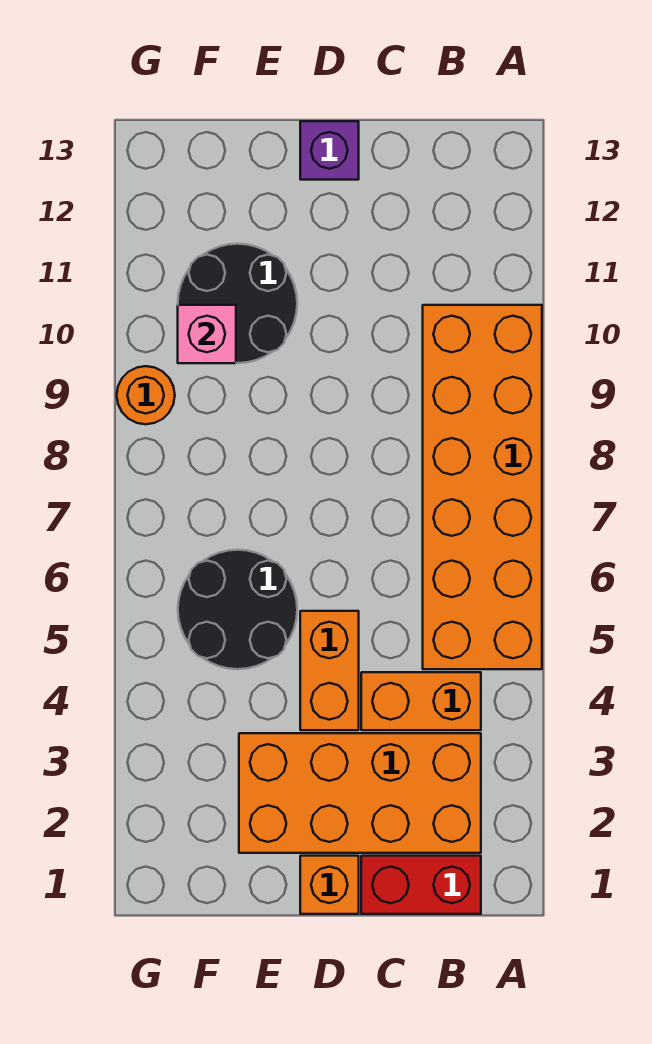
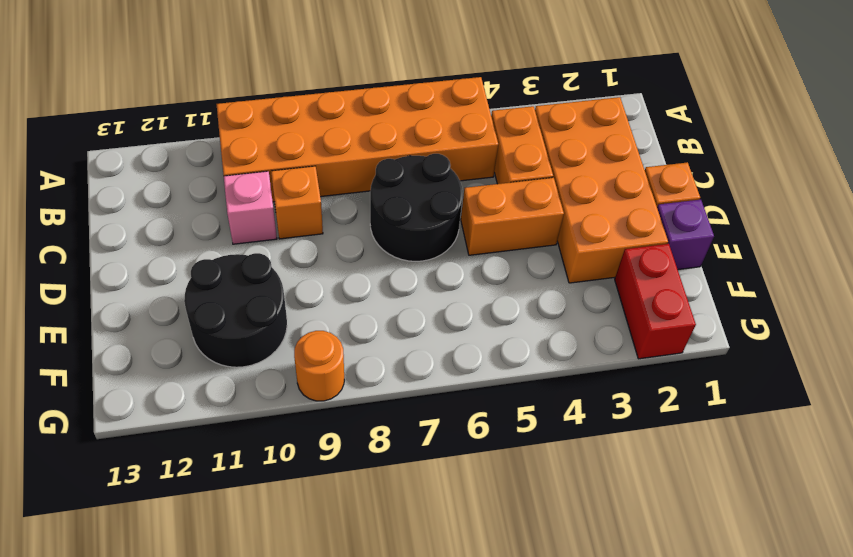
red 1x2 brick [361,856,481,914] -> red 1x2 brick moved to [615,244,696,359]
none -> orange 1x1 brick [271,166,323,239]
purple 1x1 brick [300,121,359,180] -> purple 1x1 brick moved to [657,200,714,270]
black 2x2 round brick [178,550,297,669] -> black 2x2 round brick moved to [370,154,463,261]
pink 1x1 brick [178,305,236,363] -> pink 1x1 brick moved to [224,171,277,244]

